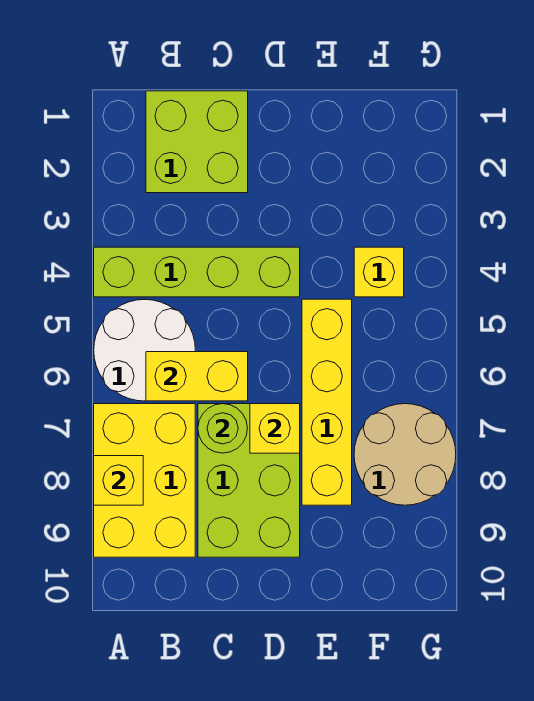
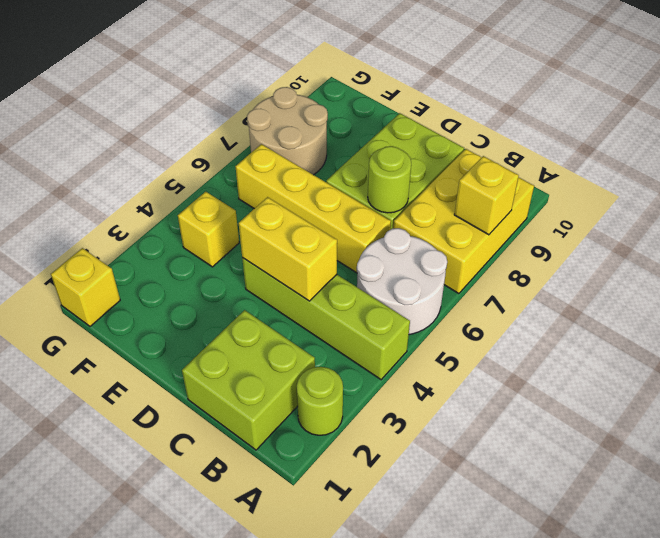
none -> lime 1x1 round brick [297,367,343,435]
yellow 1x2 brick [146,352,248,401] -> yellow 1x2 brick moved to [239,197,337,301]
yellow 1x1 brick [250,404,300,453] -> yellow 1x1 brick moved to [51,248,120,326]
yellow 1x4 brick [302,299,352,505] -> yellow 1x4 brick turned to [235,144,391,273]

